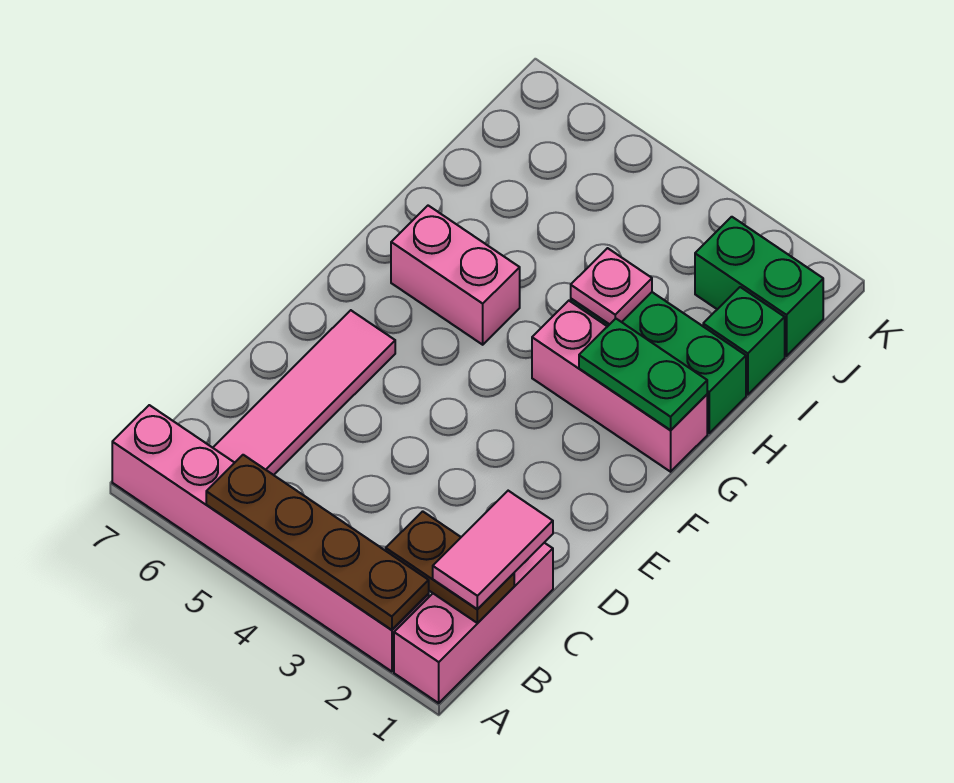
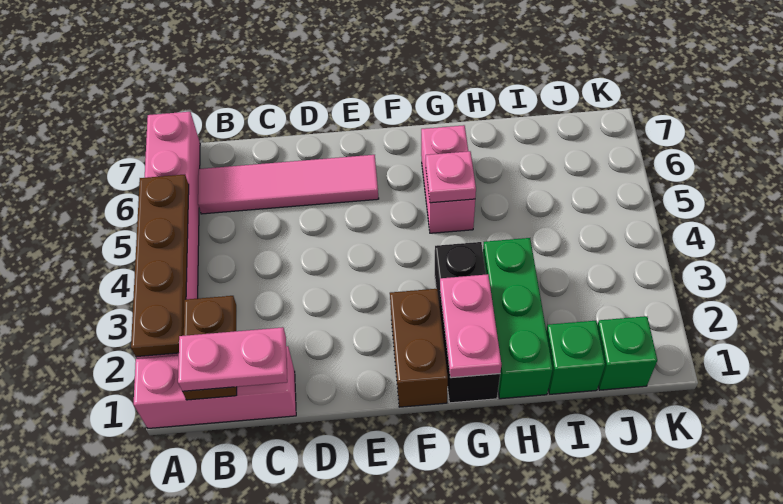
pink 1x2 tile [433,491,553,609] -> pink 1x2 plate [178,327,287,392]
none -> brown 1x2 brick [390,289,448,407]
pink 1x3 brick [532,301,707,472] -> black 1x3 brick [435,242,500,403]
green 1x2 plate [579,319,707,430] -> pink 1x2 plate [440,274,502,378]
pink 1x1 plate [571,248,652,324] -> pink 1x1 plate moved to [426,151,476,203]
green 1x2 brick [695,217,823,356] -> green 1x1 brick [597,316,657,390]

